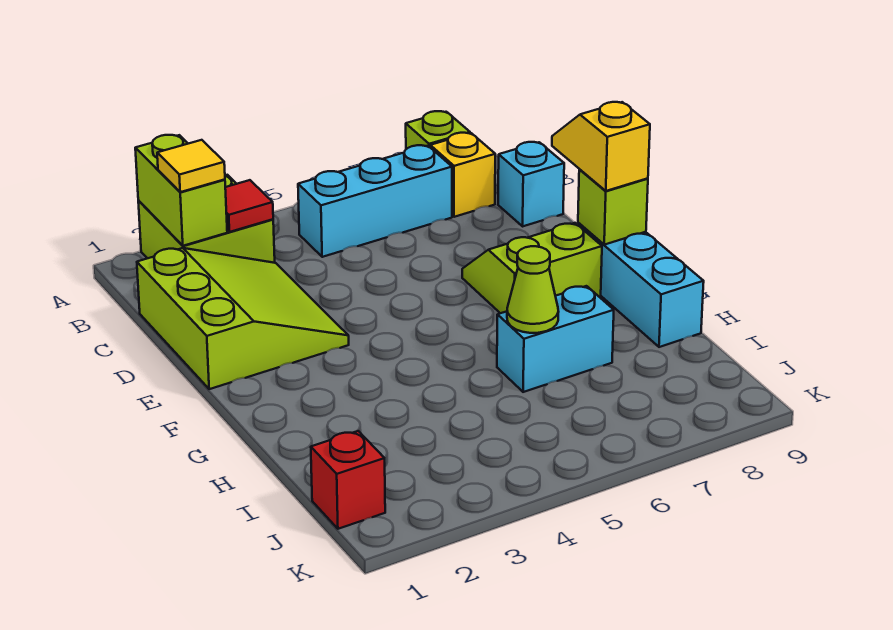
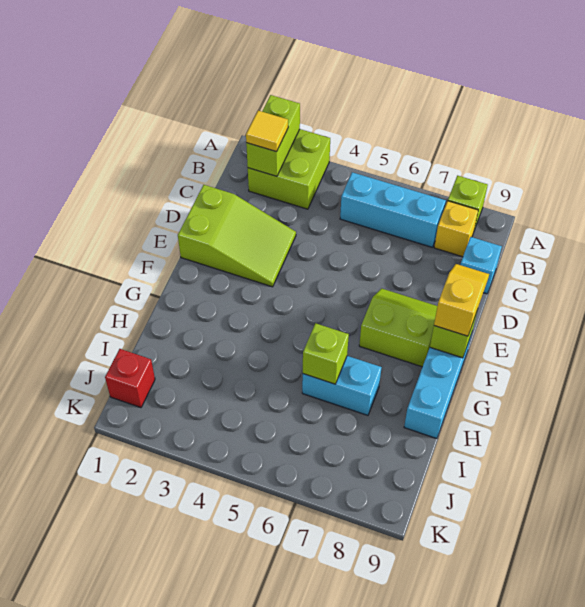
red 1x1 tile [225,180,273,232] -> none
lime 3x3 slope [137,248,349,389] -> lime 2x3 slope [178,185,296,287]
lime 1x1 cone [507,246,558,333] -> lime 1x1 brick [303,323,349,384]

